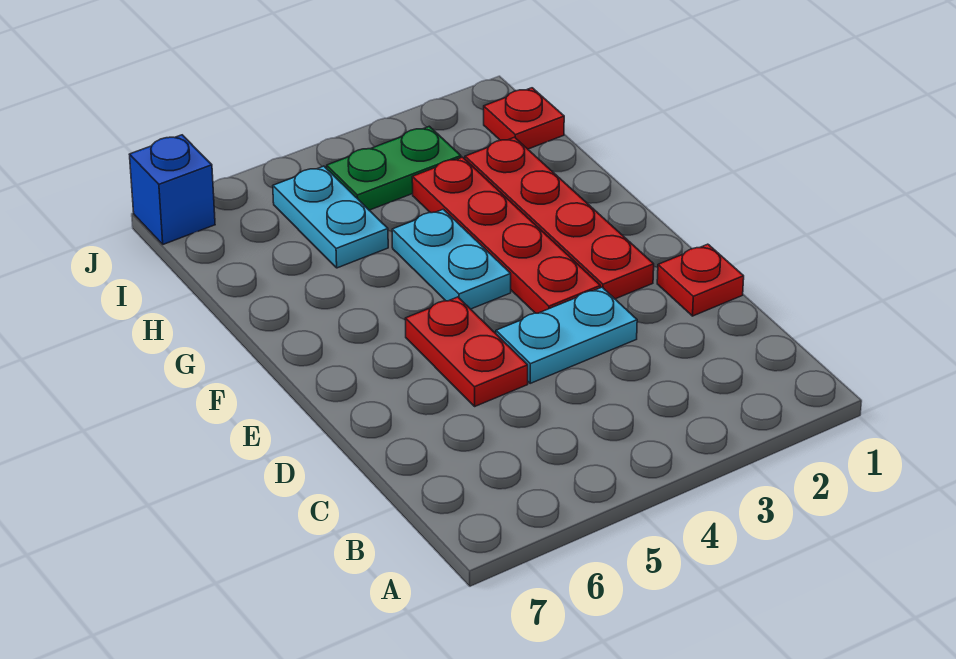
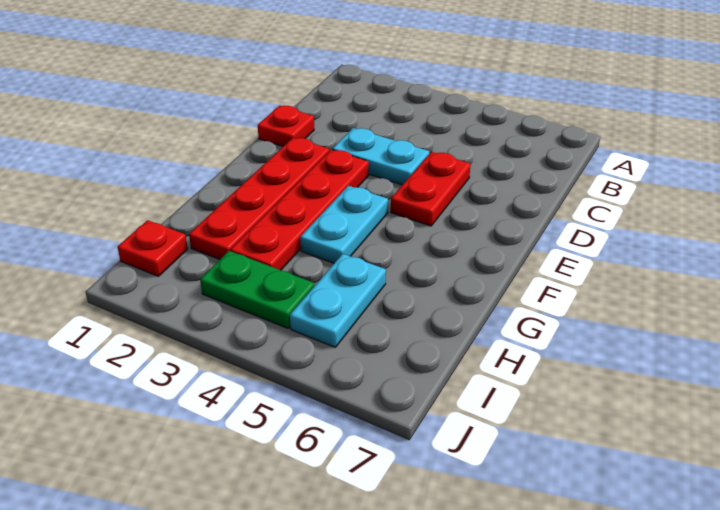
blue 1x1 brick [129,135,215,244] -> none

